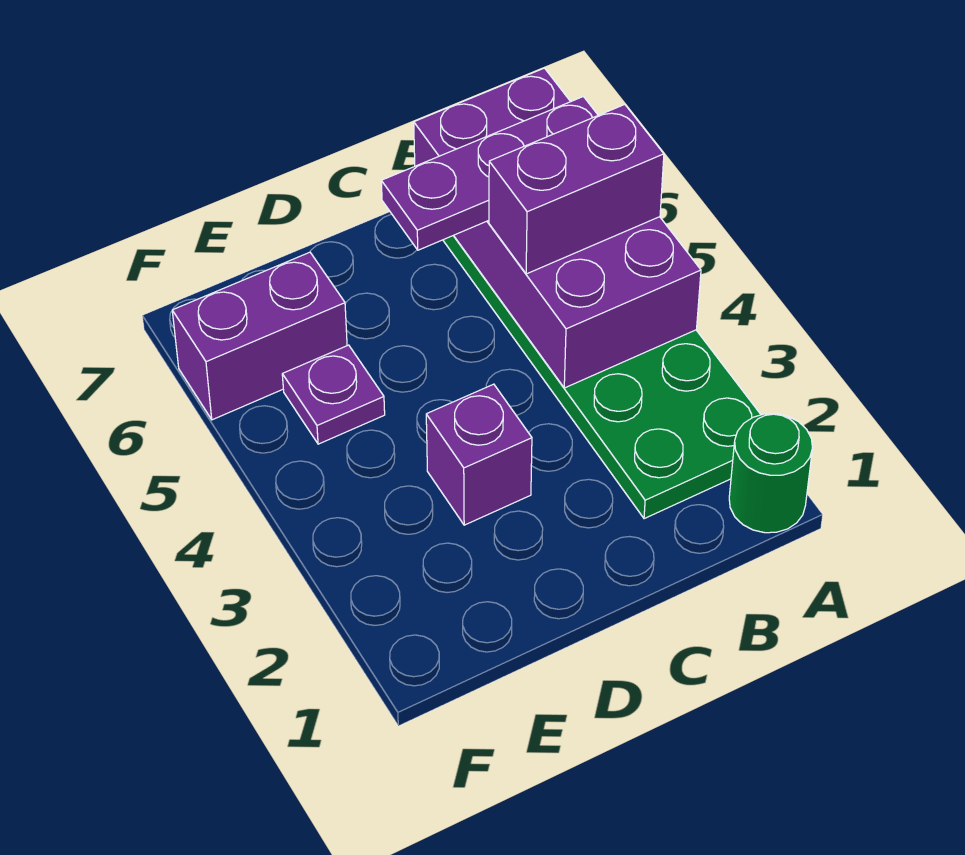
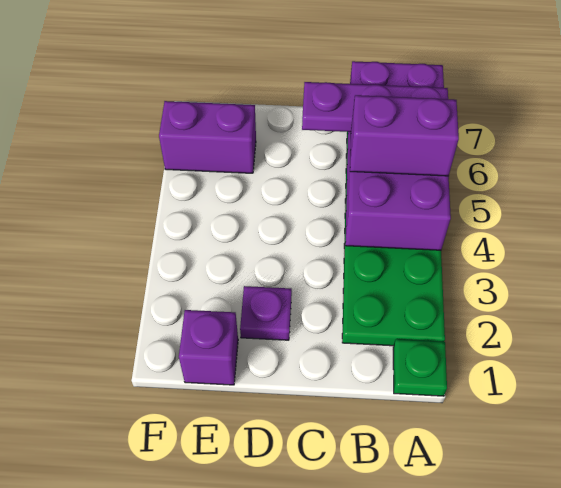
green 1x1 round brick [729,414,812,533] -> green 1x1 plate [393,339,447,396]
purple 1x1 brick [426,384,532,525] -> purple 1x1 brick moved to [179,310,238,385]
purple 1x1 plate [282,345,385,444] -> purple 1x1 plate moved to [240,286,292,340]

